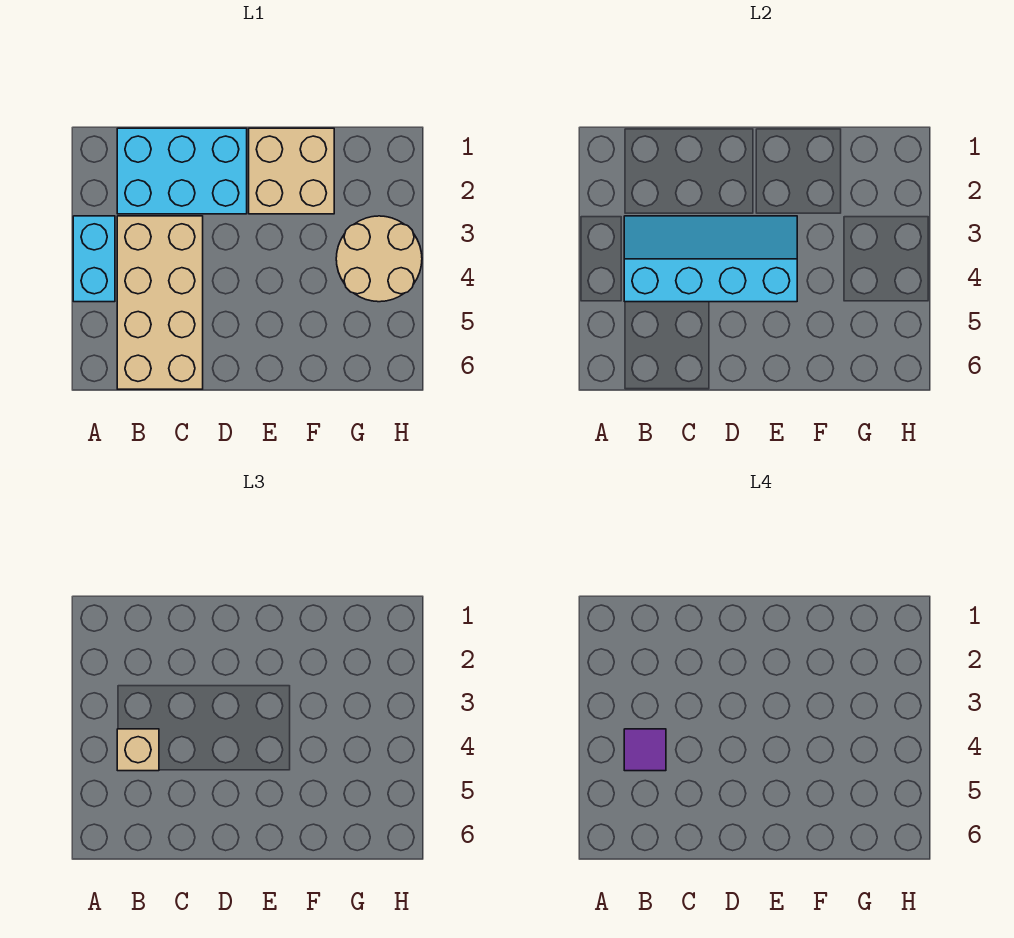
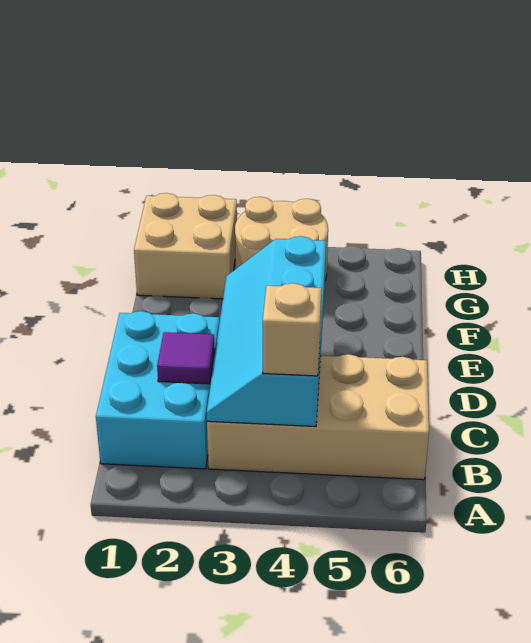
cyan 1x2 brick [73,216,115,302] -> none
purple 1x1 tile [624,729,666,771] -> purple 1x1 tile moved to [157,332,215,384]
tan 2x2 brick [249,128,334,214] -> tan 2x2 brick moved to [134,193,237,299]

